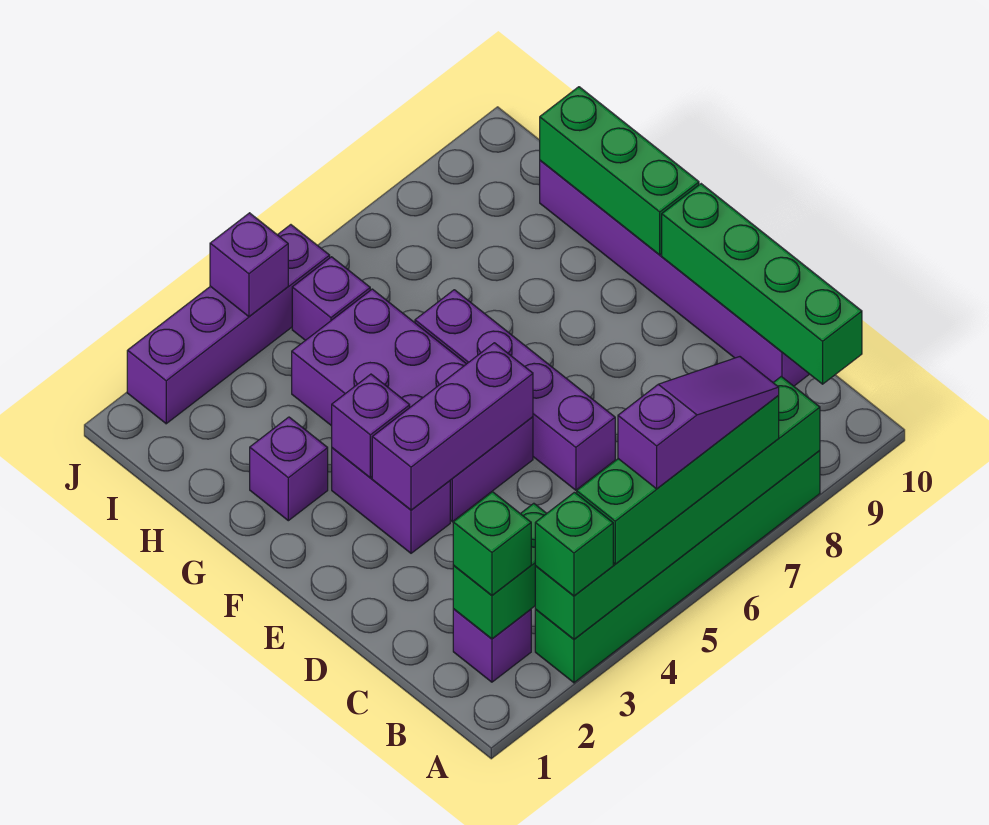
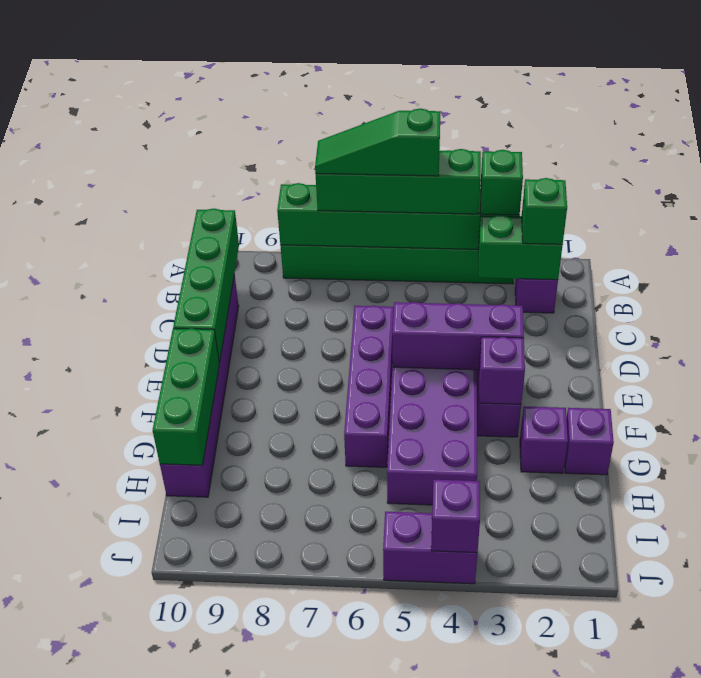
purple 1x3 slope [618,357,779,489] -> green 1x3 slope [315,108,440,176]
purple 1x1 brick [292,257,370,340] -> purple 1x1 brick moved to [565,408,614,475]
purple 1x4 brick [127,225,330,424] -> purple 1x2 brick [383,512,477,584]

